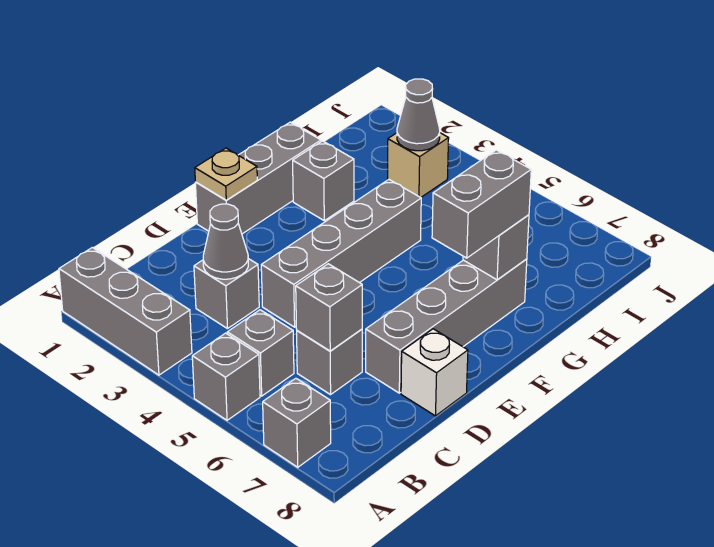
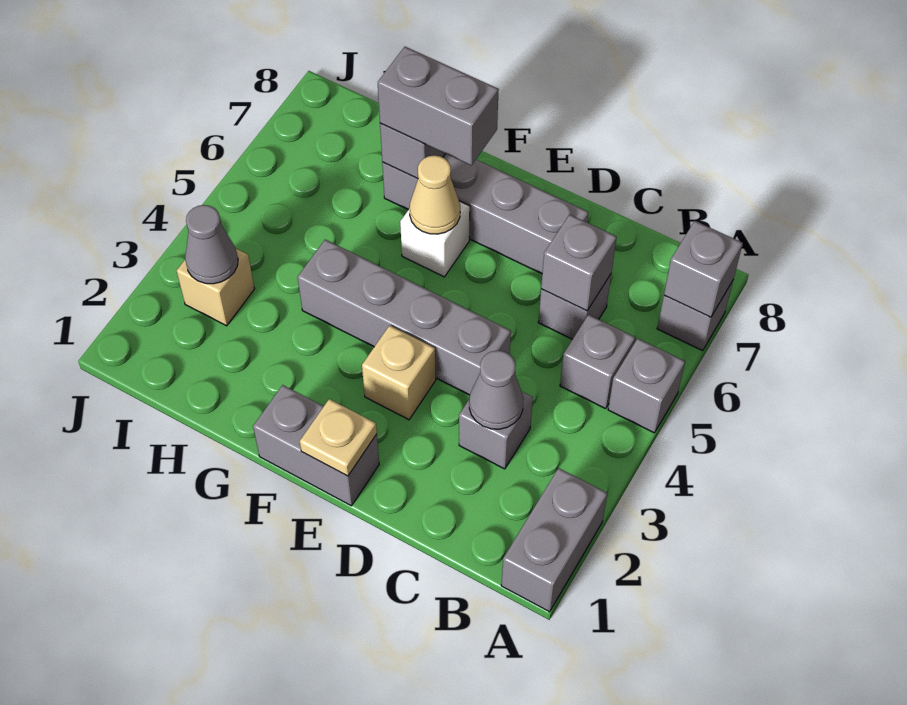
grey 1x3 brick [59,247,192,375] -> grey 1x2 brick [501,468,607,612]
white 1x1 brick [401,329,468,416] -> white 1x1 brick moved to [400,201,470,277]
grey 1x3 brick [195,122,321,234] -> grey 1x2 brick [253,385,379,506]
none -> tan 1x1 brick [362,325,436,420]
none -> tan 1x1 cone [410,155,460,234]
grey 1x1 brick [293,141,354,221] -> grey 1x1 brick moved to [664,221,743,317]

